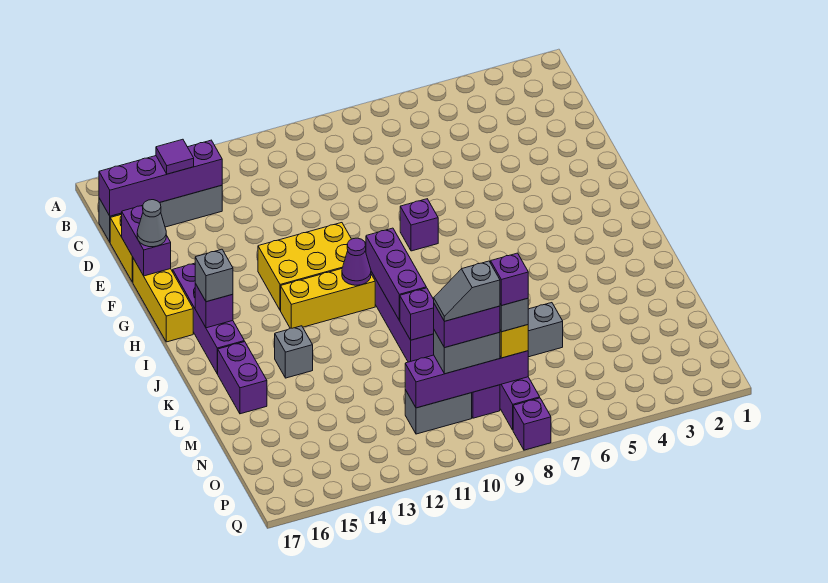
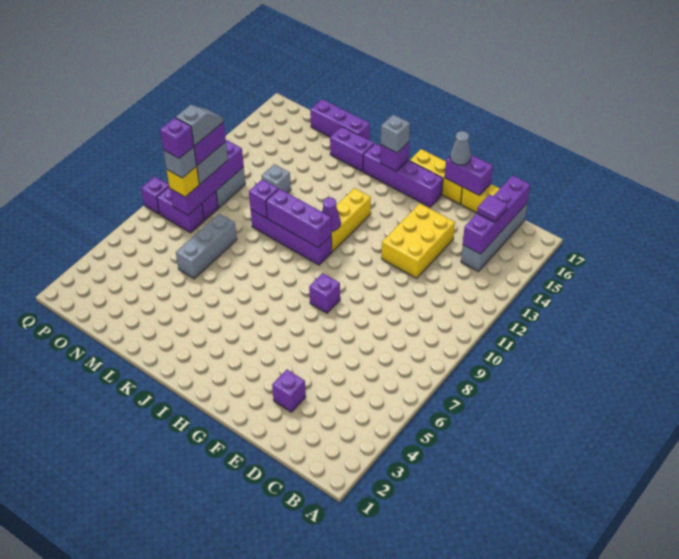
none -> purple 1x1 brick [272,369,306,412]
yellow 2x3 brick [258,223,351,310] -> yellow 2x3 brick moved to [382,203,455,278]
grey 1x1 brick [275,326,313,378] -> grey 1x1 brick moved to [262,164,291,193]
none -> purple 1x3 brick [310,99,370,140]

